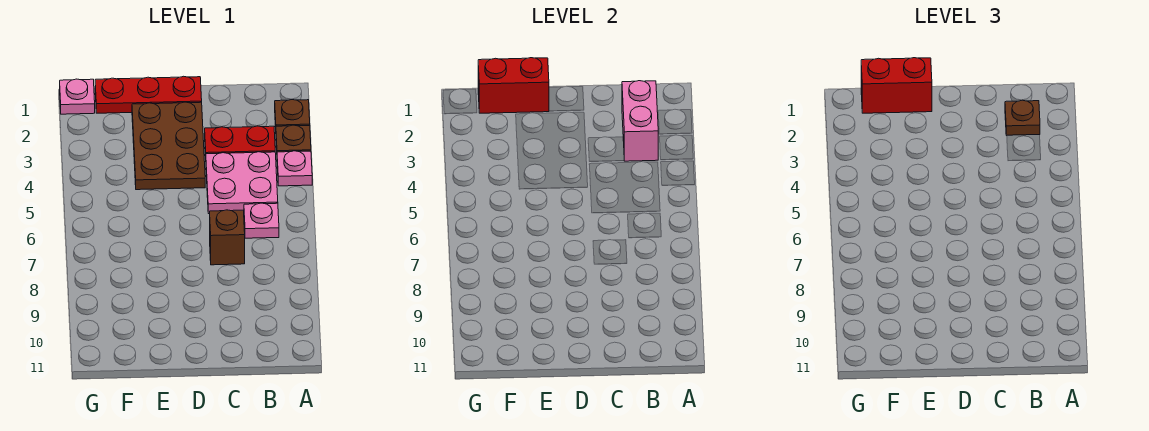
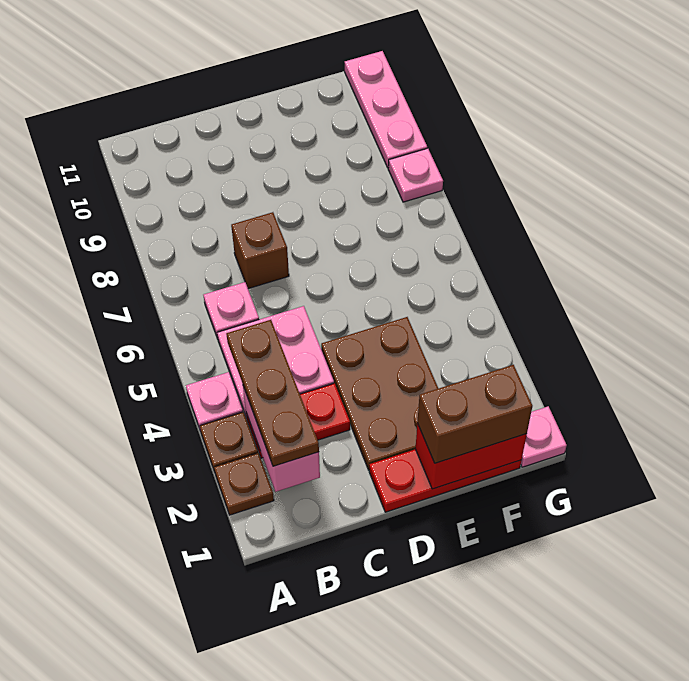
brown 1x1 plate [1005,100,1040,135] -> brown 1x3 plate [226,320,319,466]
red 1x2 brick [861,58,932,113] -> brown 1x2 brick [417,365,533,463]
none -> pink 1x1 plate [388,148,443,202]
none -> pink 1x3 plate [344,51,427,168]

